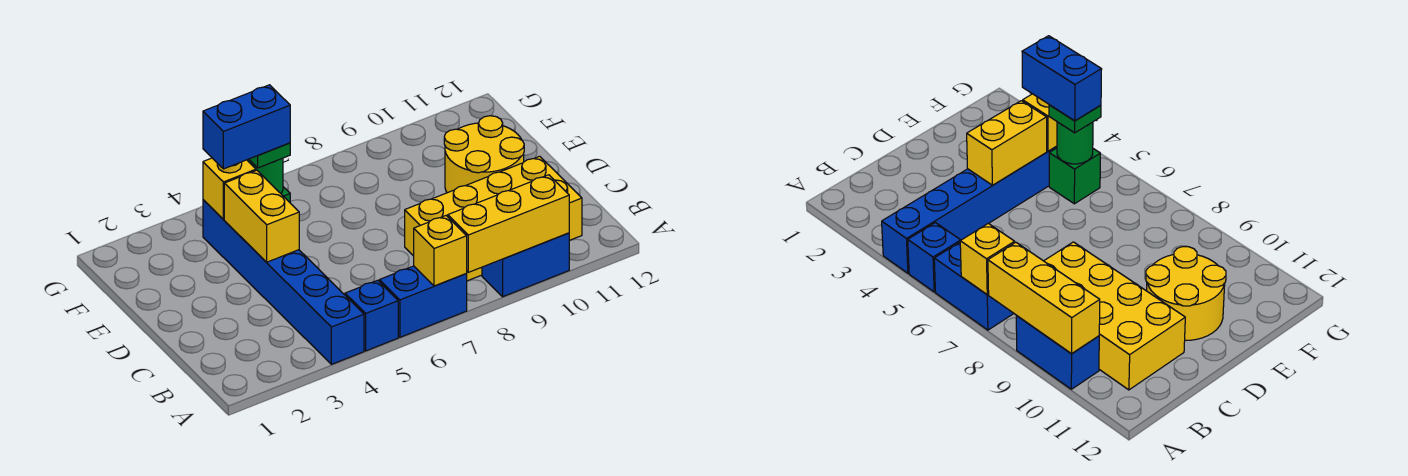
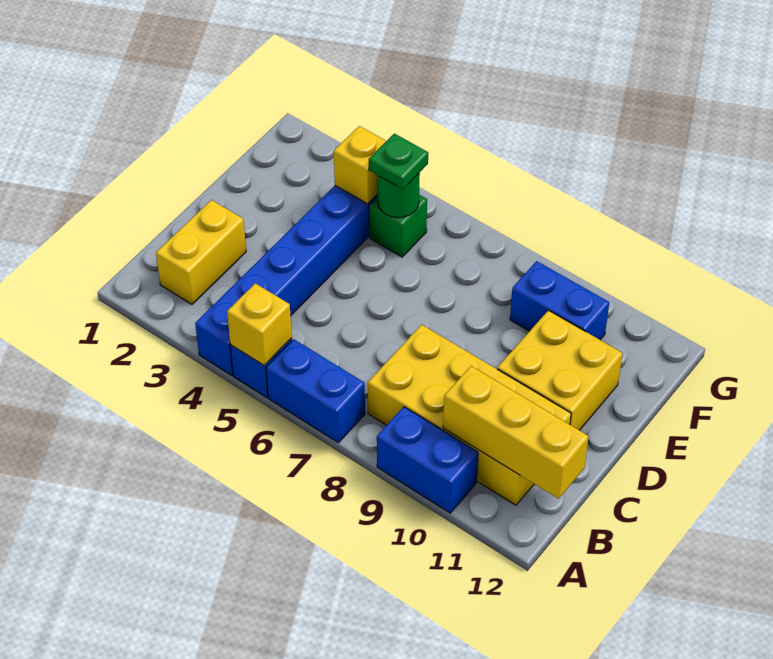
yellow 1x1 brick [414,216,467,286] -> yellow 1x1 brick moved to [227,283,292,366]
yellow 1x3 brick [448,175,569,272] -> yellow 1x3 brick moved to [443,366,589,499]
yellow 1x2 brick [224,170,299,262] -> yellow 1x2 brick moved to [156,200,246,304]
yellow 2x2 round brick [444,116,524,193] -> yellow 2x2 brick [497,310,623,430]
blue 1x2 brick [203,85,290,169] -> blue 1x2 brick moved to [510,261,609,340]

